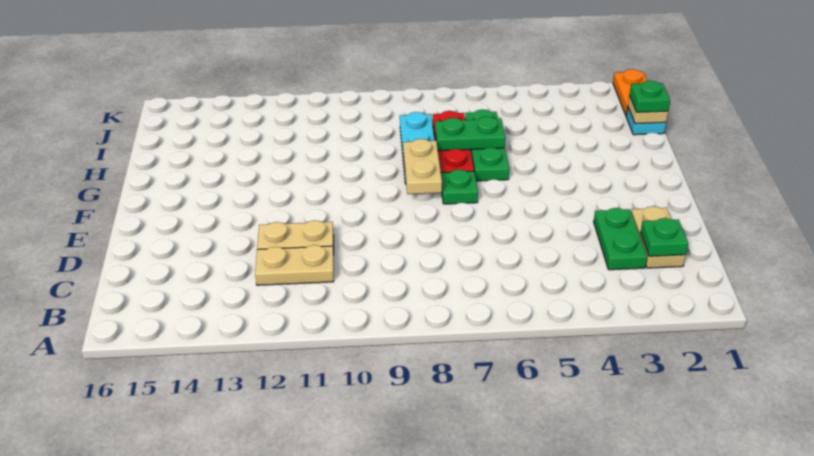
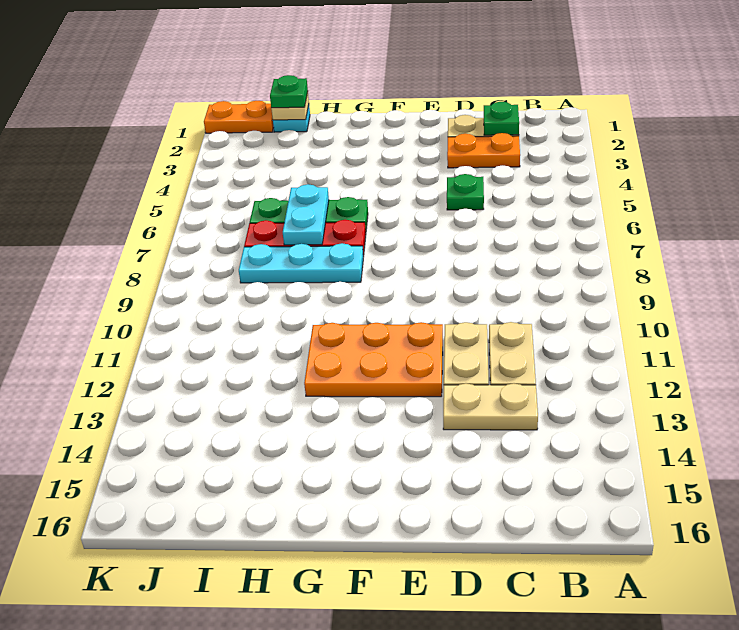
green 1x2 plate [594,208,647,270] -> orange 1x2 plate [447,133,520,168]
none -> orange 2x3 plate [304,322,443,397]
green 1x1 plate [441,170,478,204] -> green 1x1 plate moved to [447,174,484,210]
tan 1x2 plate [403,139,442,194] -> tan 1x2 plate moved to [443,383,538,430]
green 1x2 plate [435,117,505,151] -> cyan 1x2 plate [283,184,329,245]

